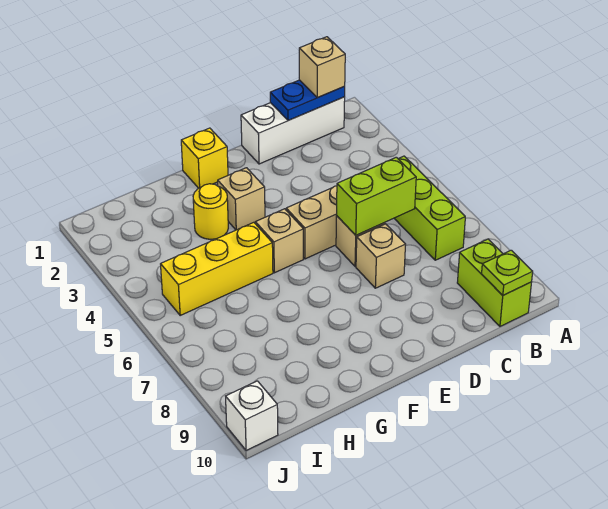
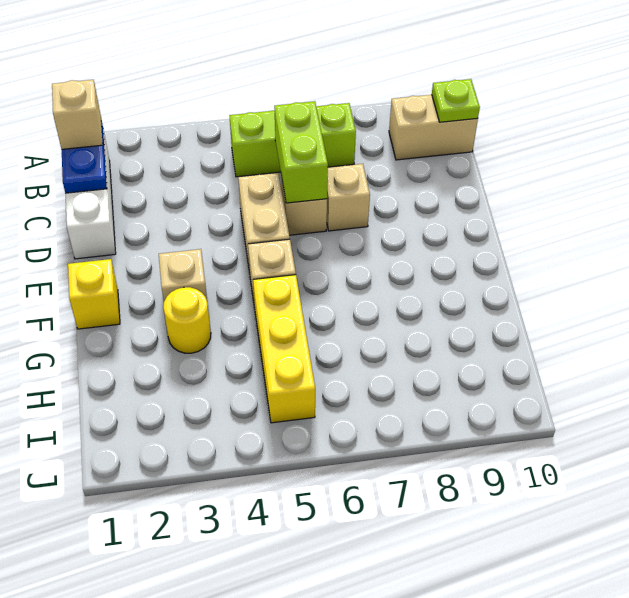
lime 1x2 brick [457,239,532,326] -> tan 1x2 brick [389,95,478,160]
white 1x1 brick [226,381,278,451] -> none

